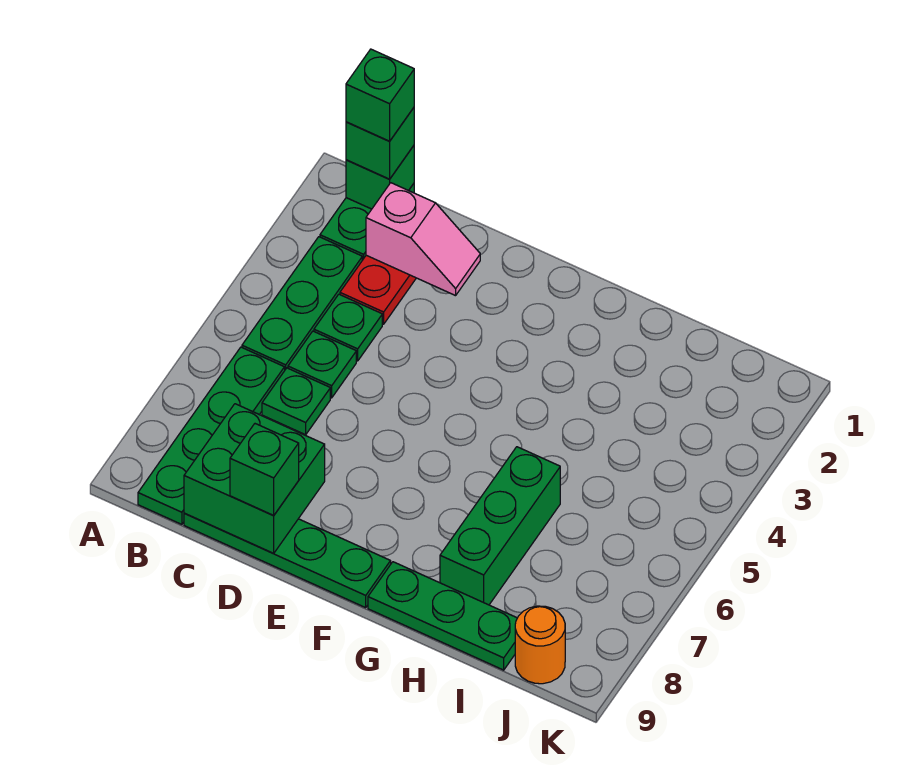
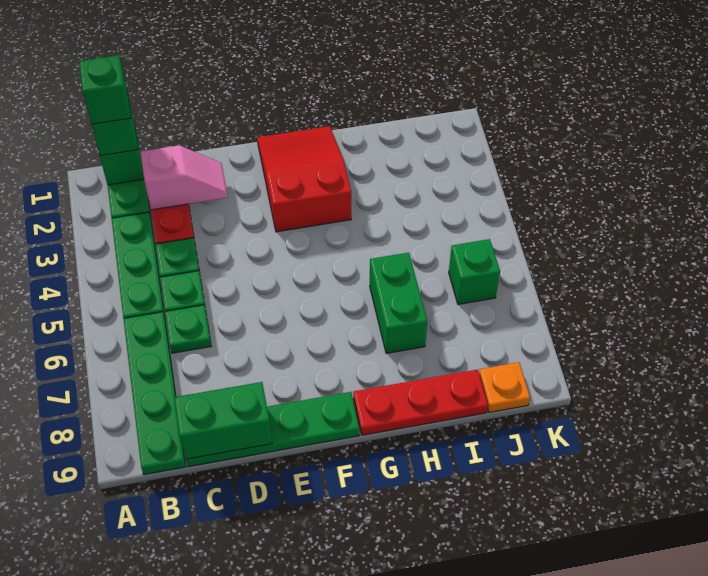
green 2x2 brick [184,404,325,553] -> green 1x2 brick [174,382,272,459]
green 1x1 brick [230,424,299,516] -> green 1x1 brick moved to [449,239,500,304]
none -> red 2x3 slope [257,126,351,232]
green 1x3 plate [368,562,517,670] -> red 1x3 plate [353,370,488,435]
green 1x3 brick [440,447,560,605] -> green 1x2 brick [370,253,427,353]
orange 1x1 round brick [515,606,565,684] -> orange 1x1 plate [479,362,530,412]

